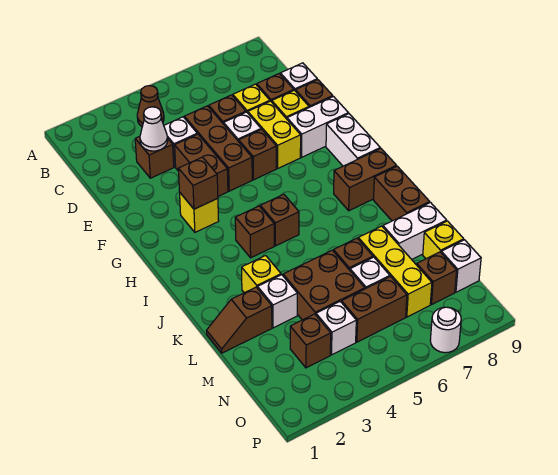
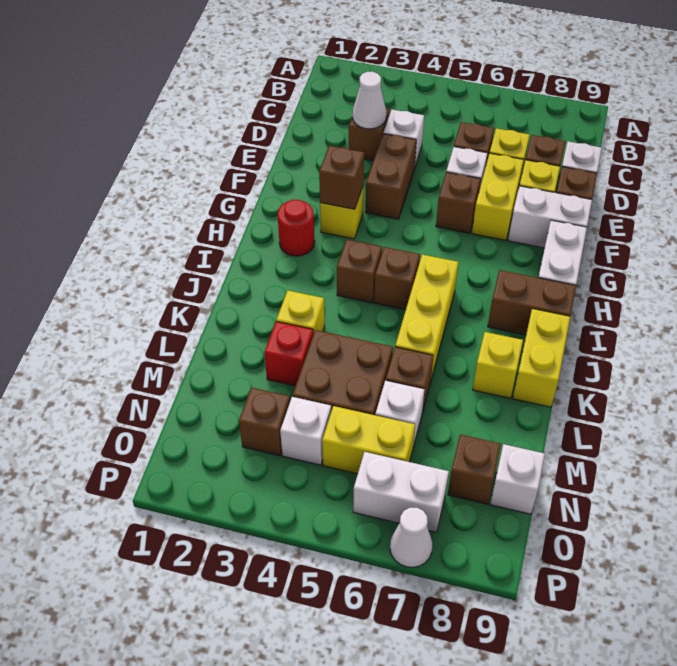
brown 1x1 cone [137,86,164,126] -> none
brown 1x3 brick [184,106,252,191] -> none
none -> red 1x1 round brick [277,200,315,256]
brown 1x2 brick [373,166,430,221] -> yellow 1x2 brick [513,309,570,407]
brown 1x2 slope [207,287,272,353] -> none
white 1x1 brick [258,275,297,328] -> red 1x1 brick [264,322,313,386]
yellow 1x3 brick [358,226,432,317] -> yellow 1x3 brick moved to [395,255,458,379]
white 1x2 brick [383,203,447,259] -> white 1x2 brick moved to [353,452,449,532]
yellow 1x1 brick [423,221,464,259] -> yellow 1x1 brick moved to [473,332,523,398]
brown 1x2 brick [341,276,407,342] -> yellow 1x2 brick [322,406,415,474]
white 1x1 round brick [430,307,461,353] -> white 1x1 cone [390,508,433,567]

